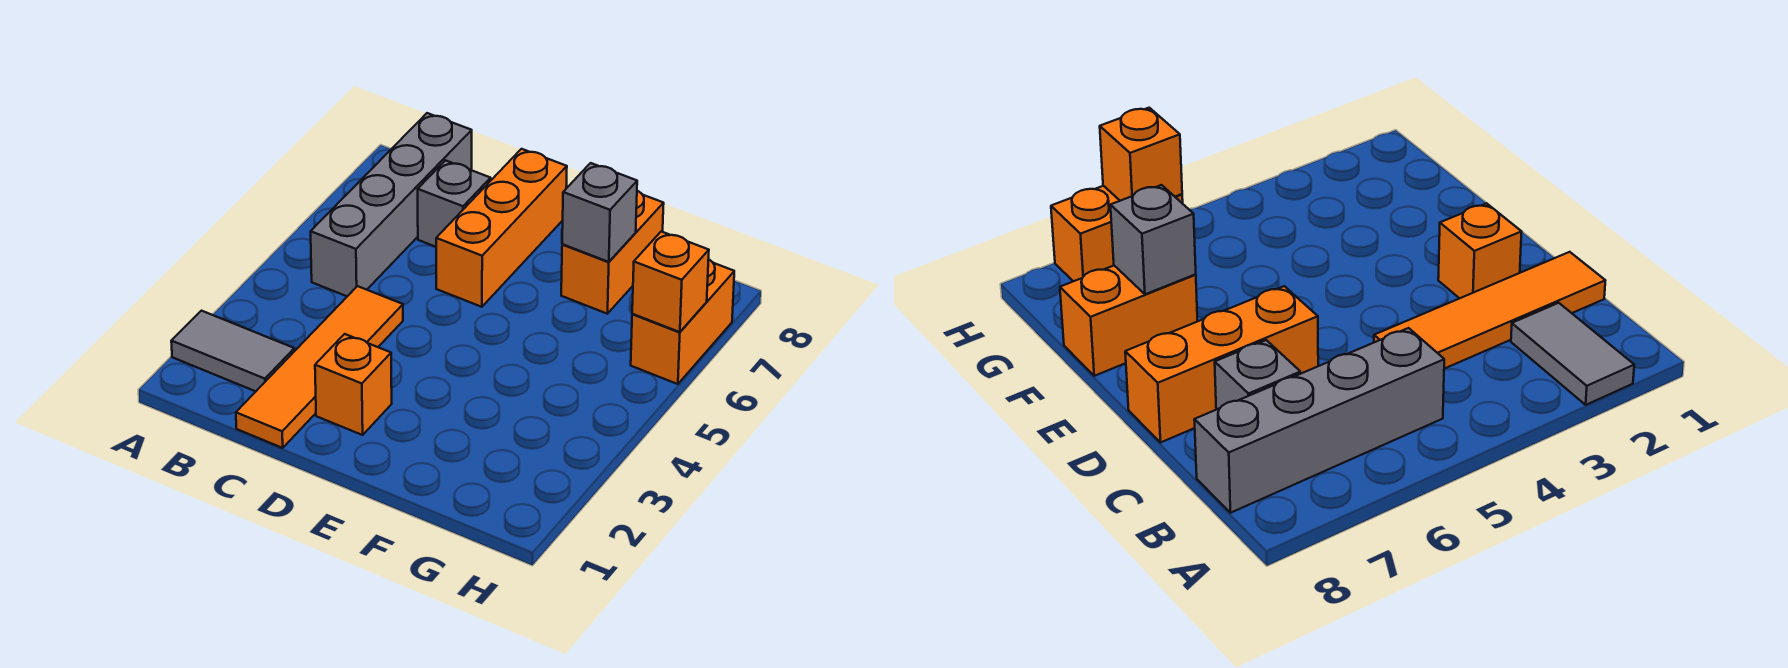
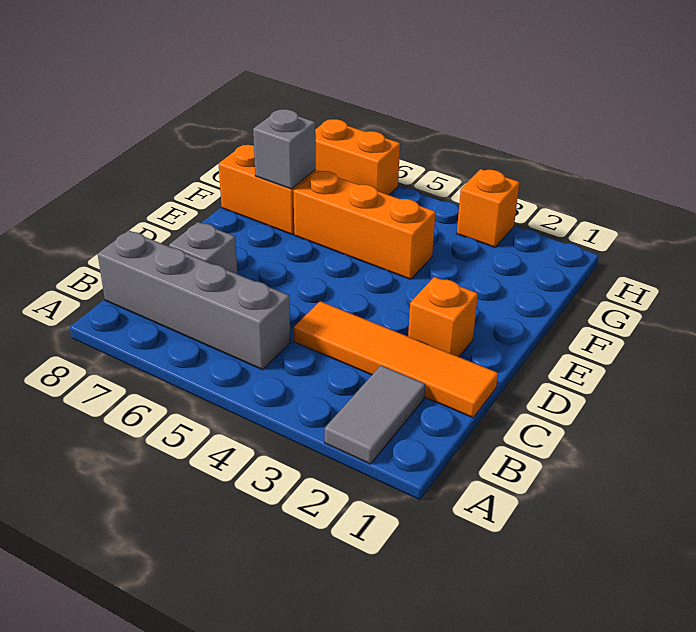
orange 1x3 brick [436,149,567,307] -> orange 1x3 brick moved to [293,170,436,279]
orange 1x1 brick [632,232,709,332] -> orange 1x1 brick moved to [457,169,520,247]

